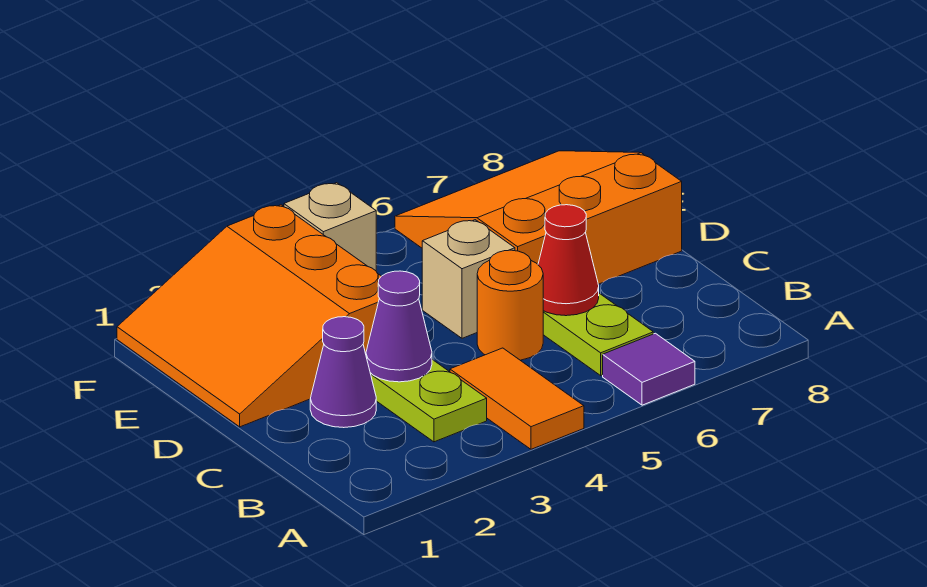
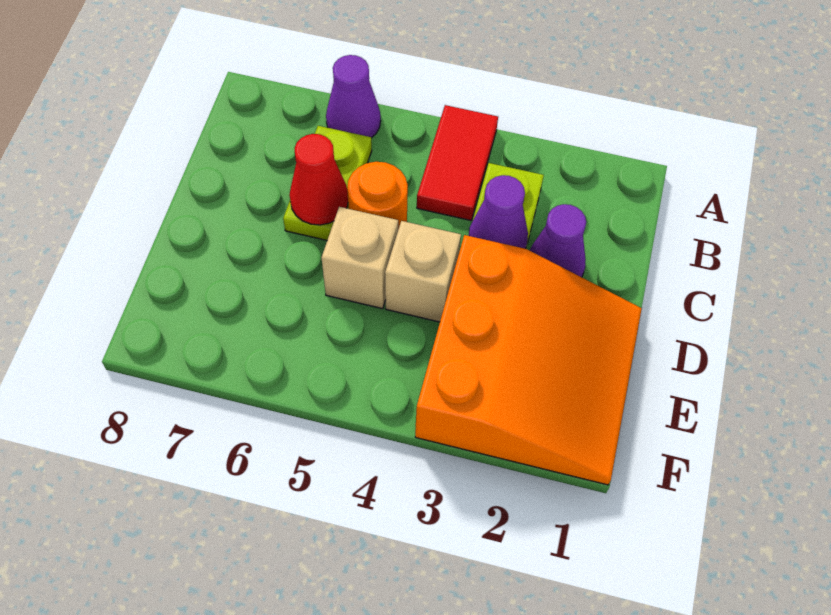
orange 1x2 tile [450,348,584,449] -> red 1x2 tile [417,105,498,220]
purple 1x1 tile [603,333,695,405] -> purple 1x1 cone [326,55,381,138]
orange 3x3 slope [395,151,682,284] -> none
tan 1x1 brick [284,183,376,271] -> tan 1x1 brick moved to [385,221,461,322]

